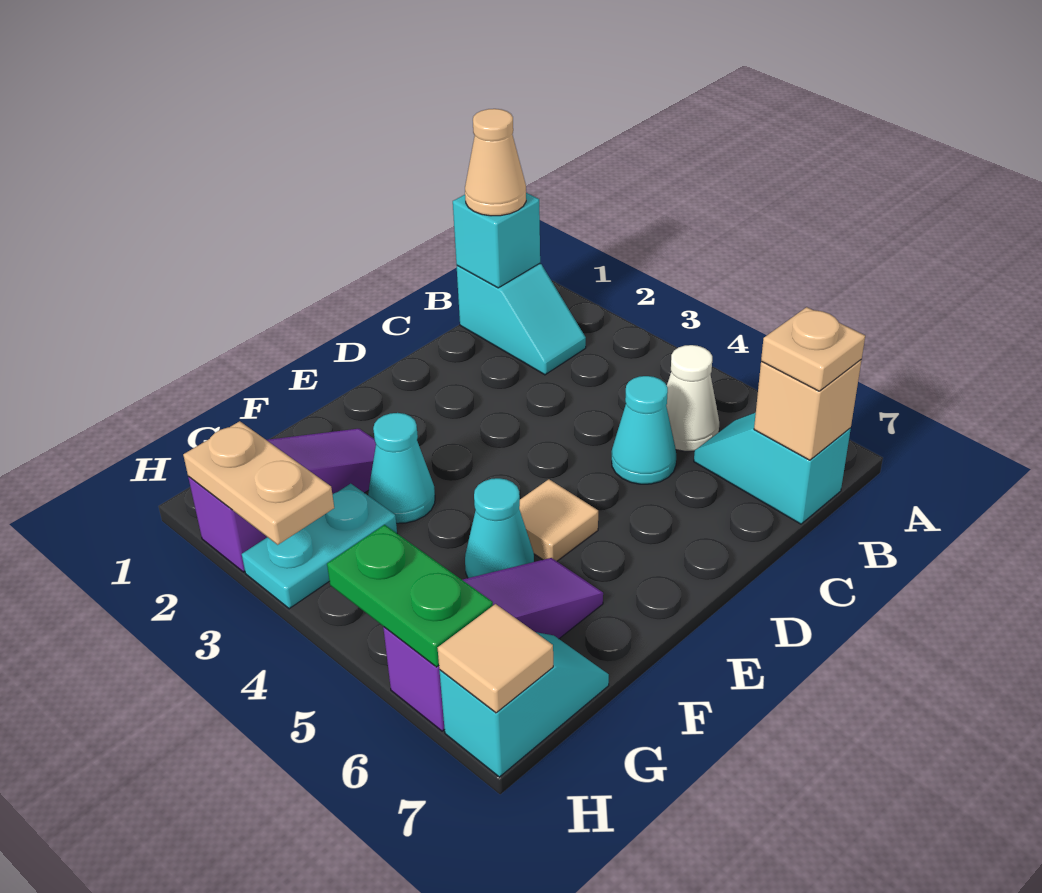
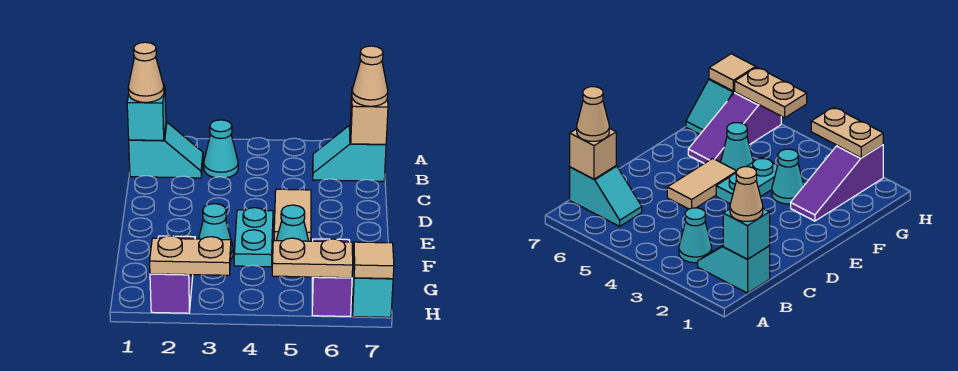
white 1x1 cone [666,345,719,451] -> none
tan 1x1 plate [761,307,865,391] -> tan 1x1 cone [352,46,388,106]
cyan 1x1 cone [612,376,676,484] -> cyan 1x1 cone moved to [204,120,238,178]
tan 1x1 tile [519,479,598,561] -> tan 1x2 tile [274,189,311,241]
cyan 1x2 plate [242,484,397,609] -> cyan 1x2 plate moved to [234,208,273,267]
green 1x2 plate [327,525,493,667] -> tan 1x2 plate [272,238,353,278]

